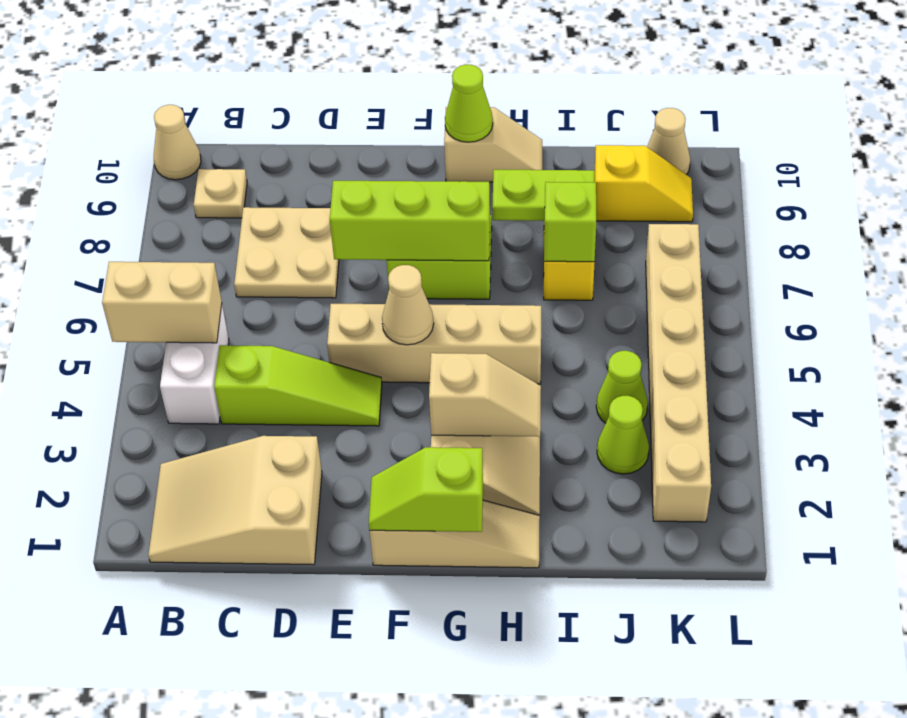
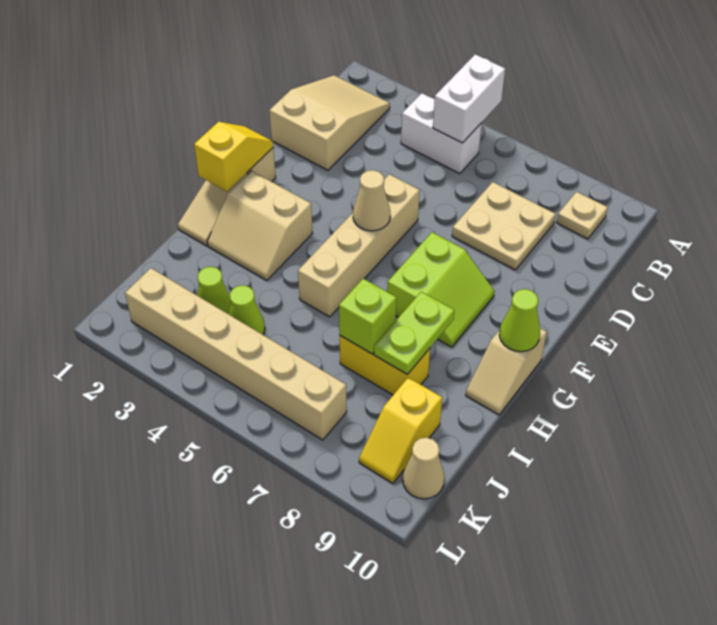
tan 1x2 brick [102,262,222,343] -> white 1x2 brick [433,54,505,143]
tan 1x1 cone [154,105,201,180] -> none
lime 1x3 slope [214,345,382,426] -> none
lime 1x3 brick [330,181,490,261] -> none
lime 1x2 slope [369,447,483,532] -> yellow 1x2 slope [194,122,273,191]
tan 1x2 slope [429,353,541,437] -> none

